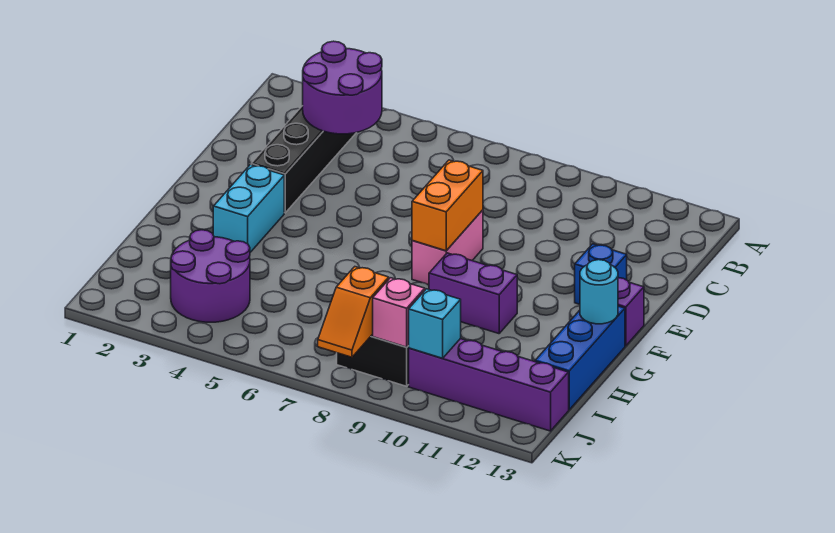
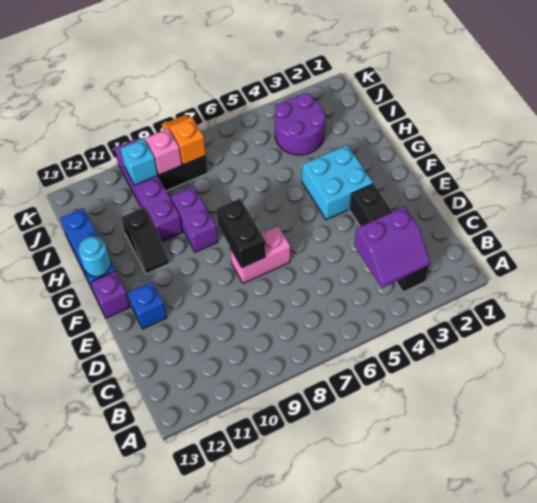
purple 2x2 round brick [303,41,382,134] -> purple 2x2 slope [355,207,430,288]
pink 1x2 brick [412,210,483,285] -> pink 1x2 brick turned to [230,226,290,283]
orange 1x2 brick [412,160,483,251] -> black 1x2 brick [216,199,266,267]
cyan 1x2 brick [213,165,284,252] -> cyan 2x2 brick [302,145,373,220]
purple 1x2 brick [429,253,517,334] -> purple 1x2 brick turned to [171,186,218,252]
none -> black 1x2 slope [121,207,169,274]
purple 1x4 brick [409,339,569,431] -> purple 1x4 brick turned to [115,139,183,242]

